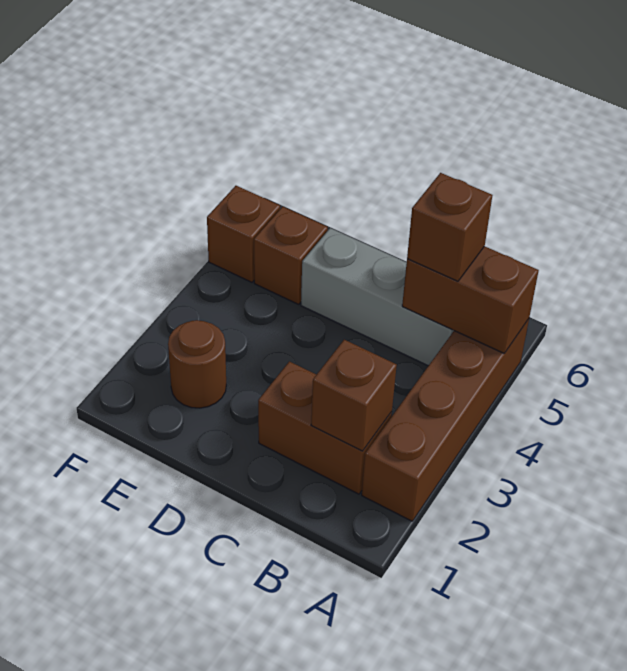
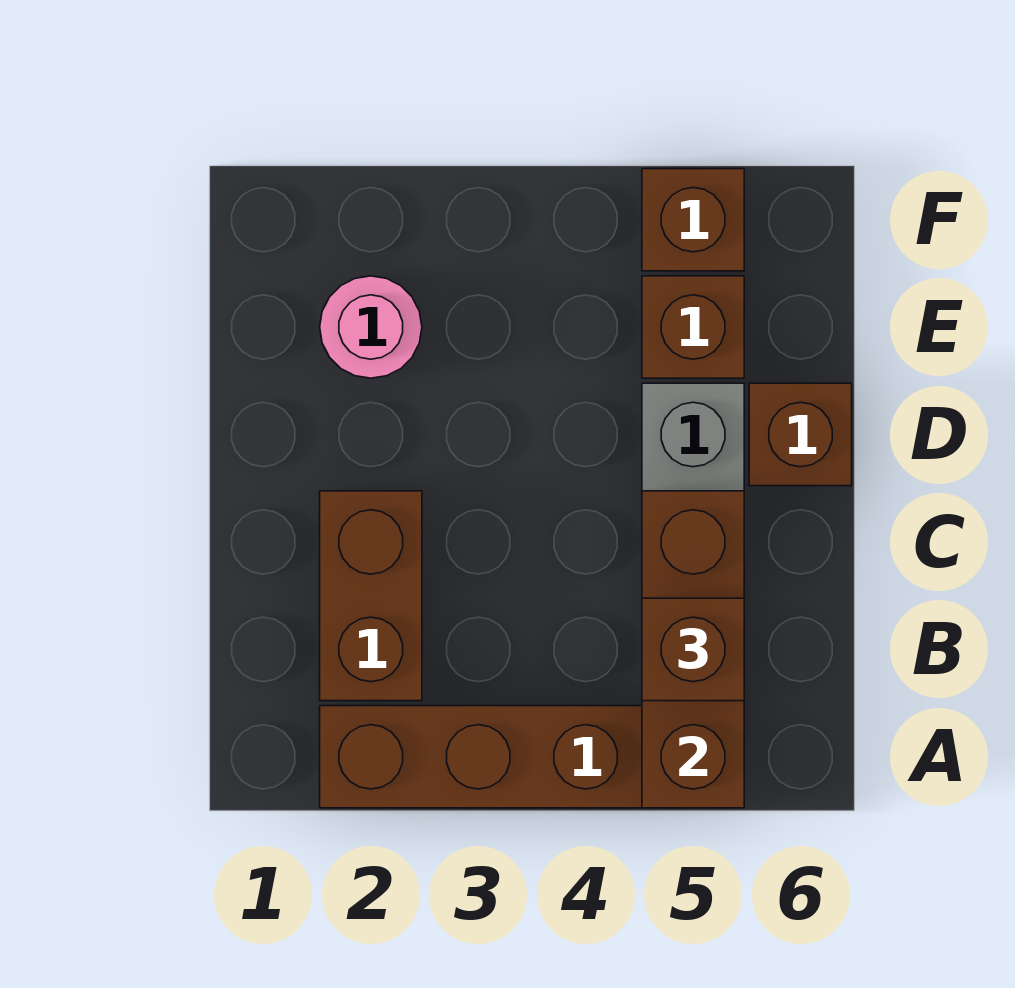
brown 1x2 brick [402,246,539,353] -> brown 1x3 brick [642,491,744,808]
brown 1x1 brick [311,340,397,451] -> brown 1x1 brick moved to [749,383,852,486]
brown 1x1 round brick [168,320,226,408] -> pink 1x1 round brick [320,276,422,378]

